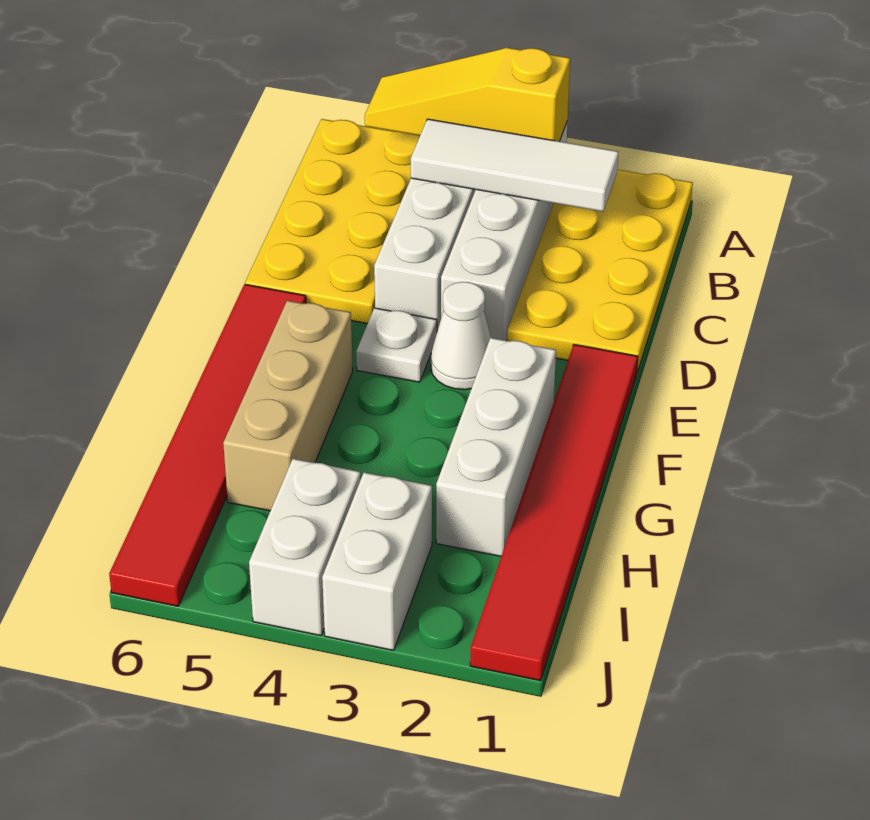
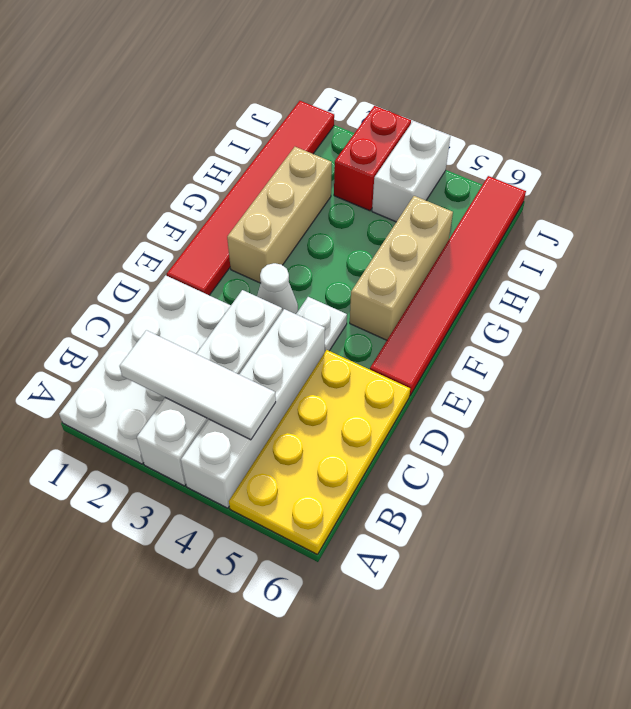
yellow 2x4 plate [507,170,693,372] -> white 2x4 plate [59,275,231,464]
yellow 1x3 slope [365,48,570,141] -> none
white 1x3 brick [436,338,556,556] -> tan 1x3 brick [227,147,332,283]
white 1x2 brick [322,472,432,650] -> red 1x2 brick [334,106,411,211]

